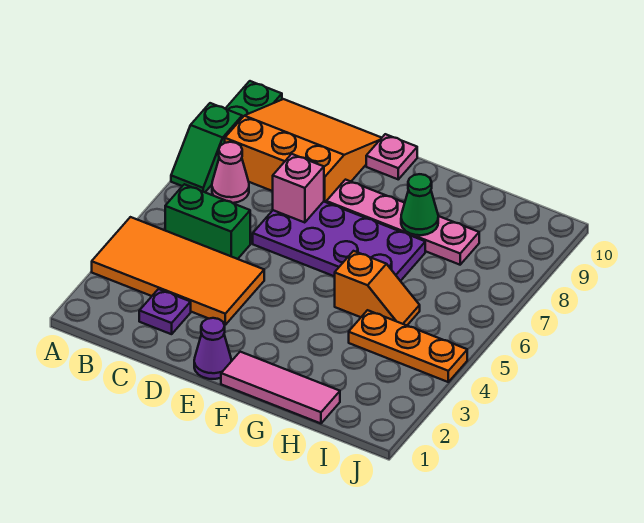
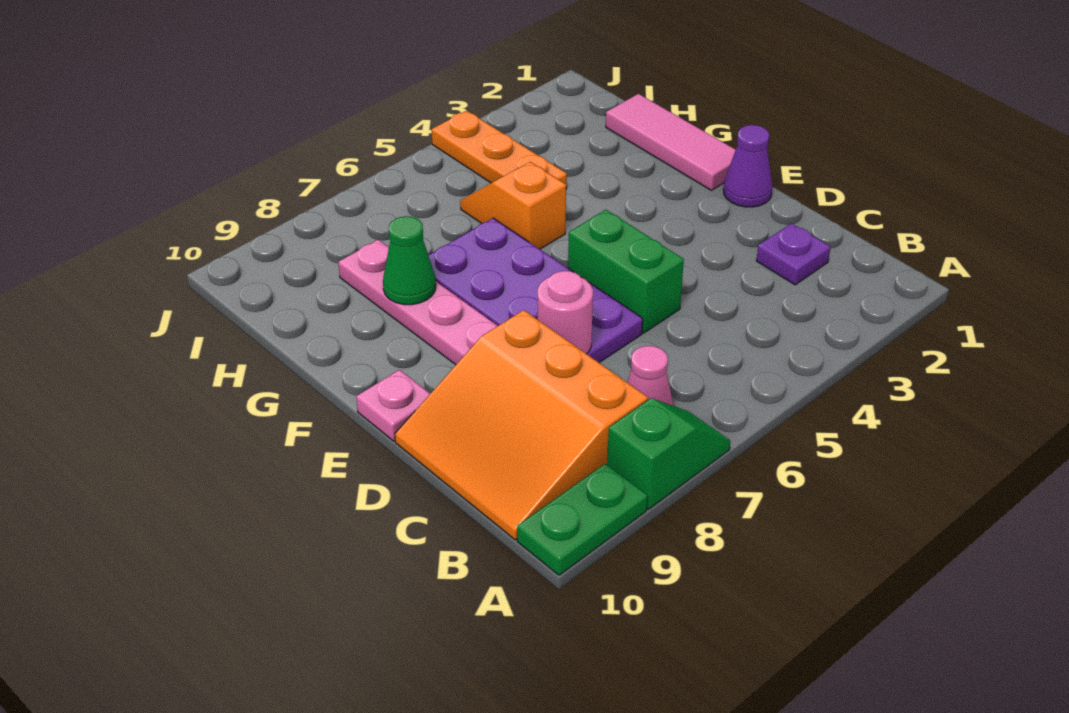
orange 2x4 tile [92,217,264,325] -> none
green 1x2 brick [165,184,250,259] -> green 1x2 brick moved to [568,210,684,333]
pink 1x1 brick [273,154,324,223] -> pink 1x1 round brick [538,271,593,354]

